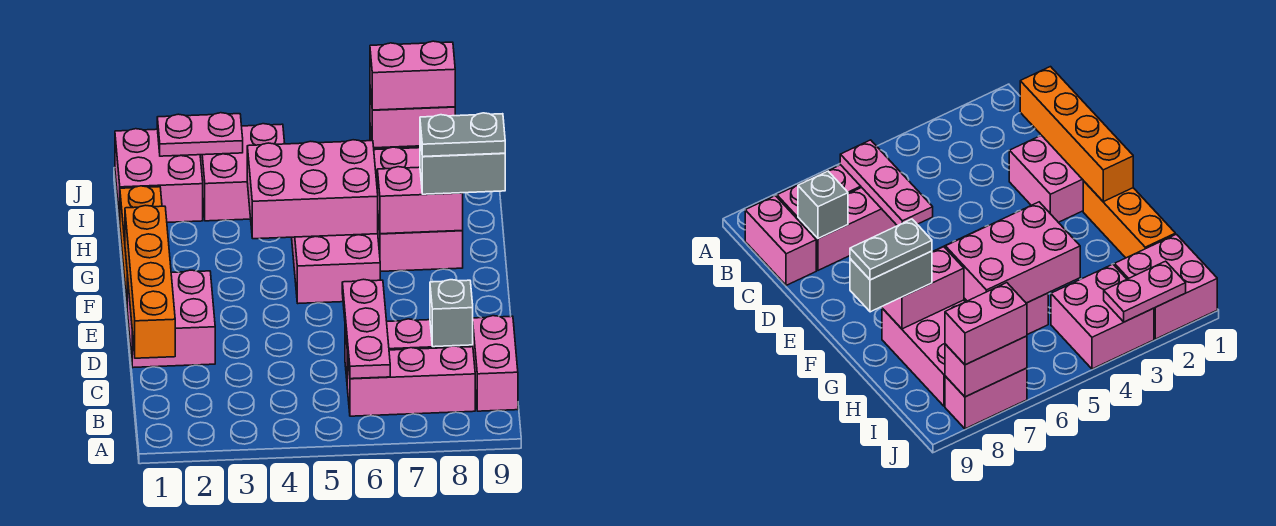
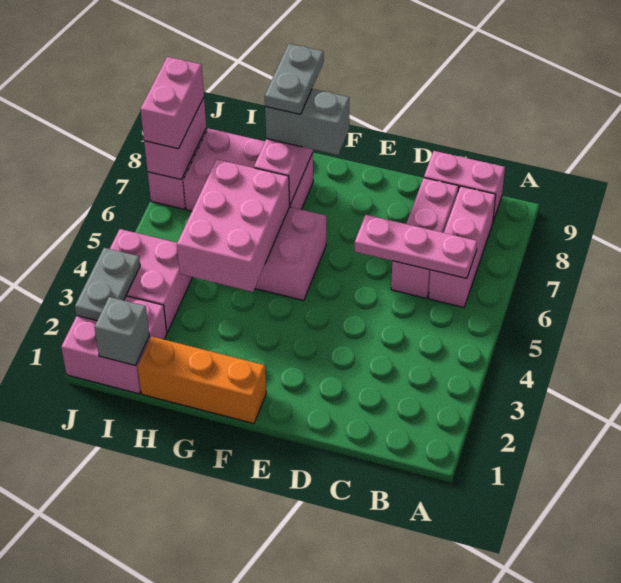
orange 1x4 brick [125,205,175,358] -> none
grey 1x1 brick [430,280,473,347] -> grey 1x1 brick moved to [94,297,149,366]
pink 2x2 brick [127,270,215,367] -> none
grey 1x2 brick [420,136,505,194] -> grey 1x2 brick turned to [265,89,349,155]
pink 1x2 plate [157,113,243,156] -> grey 1x2 plate [75,248,140,321]

